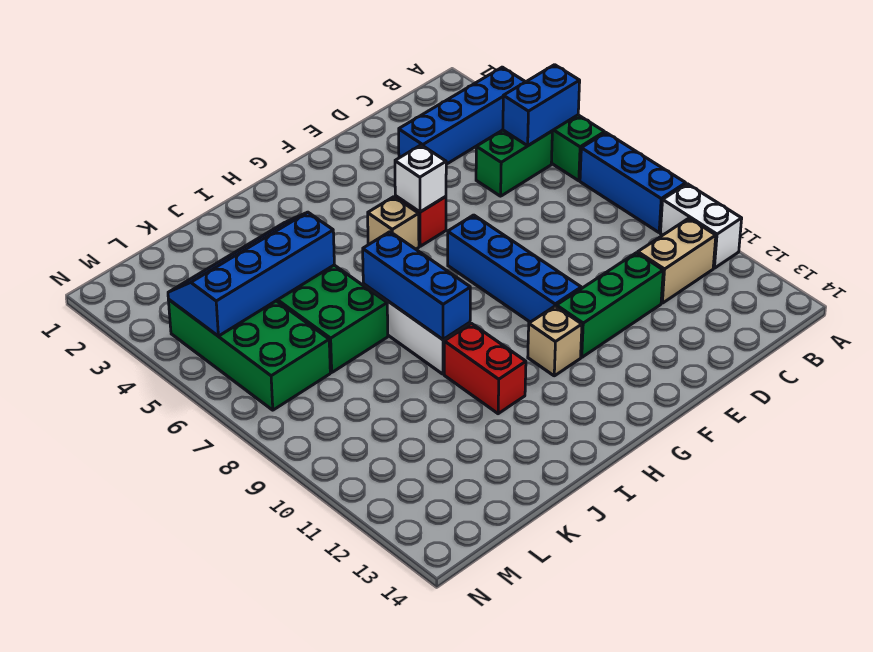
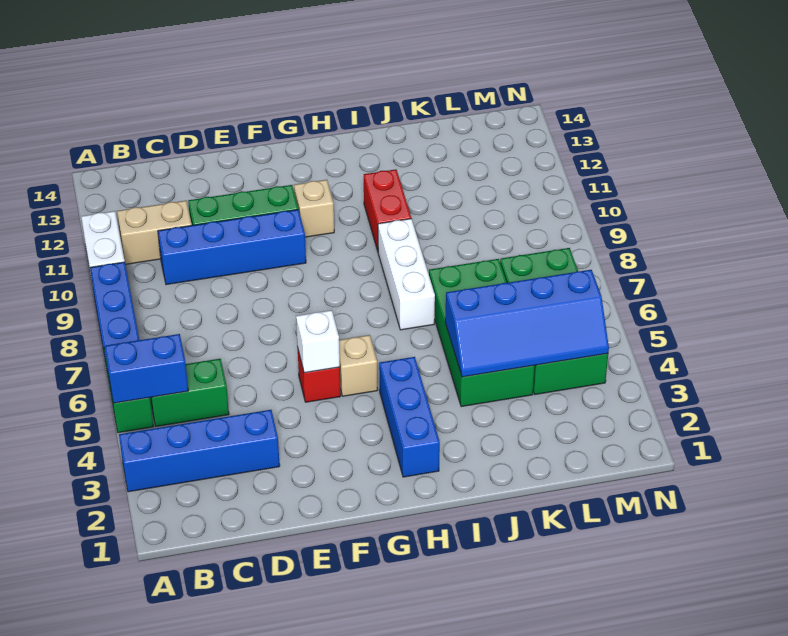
blue 1x4 brick [448,215,581,322] -> blue 1x4 brick turned to [158,210,306,285]
blue 1x3 brick [363,232,470,339] -> blue 1x3 brick moved to [379,357,440,477]

